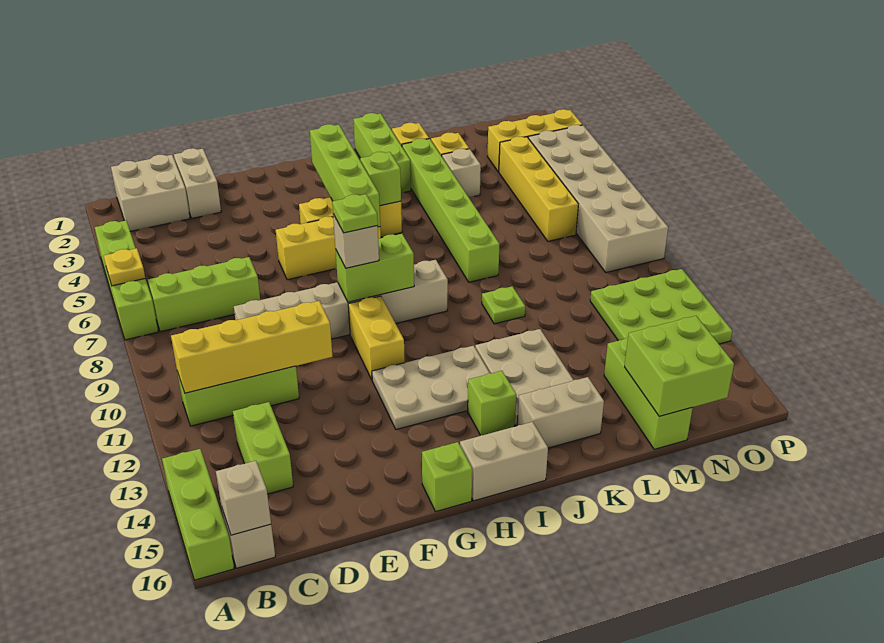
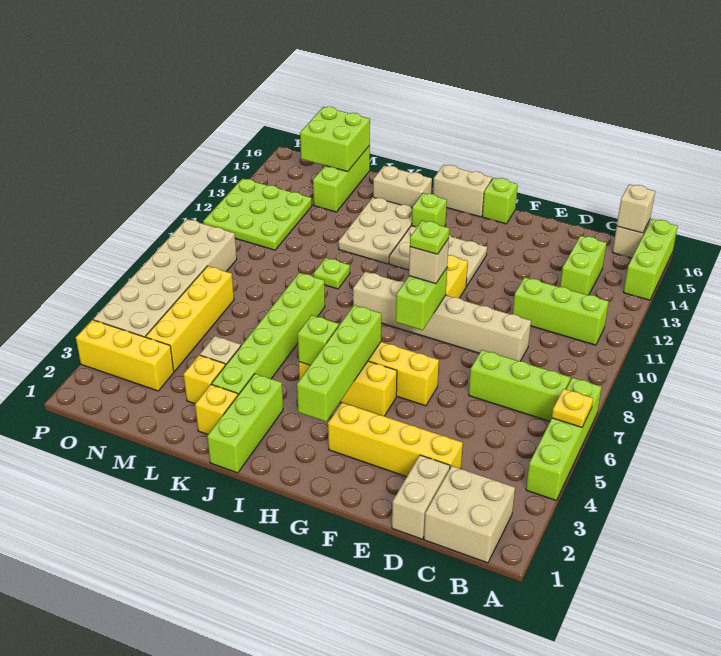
yellow 1x4 brick [171,301,332,393] -> yellow 1x4 brick moved to [328,402,463,477]
lime 1x2 brick [336,234,414,302] -> lime 1x2 brick turned to [396,268,447,330]

